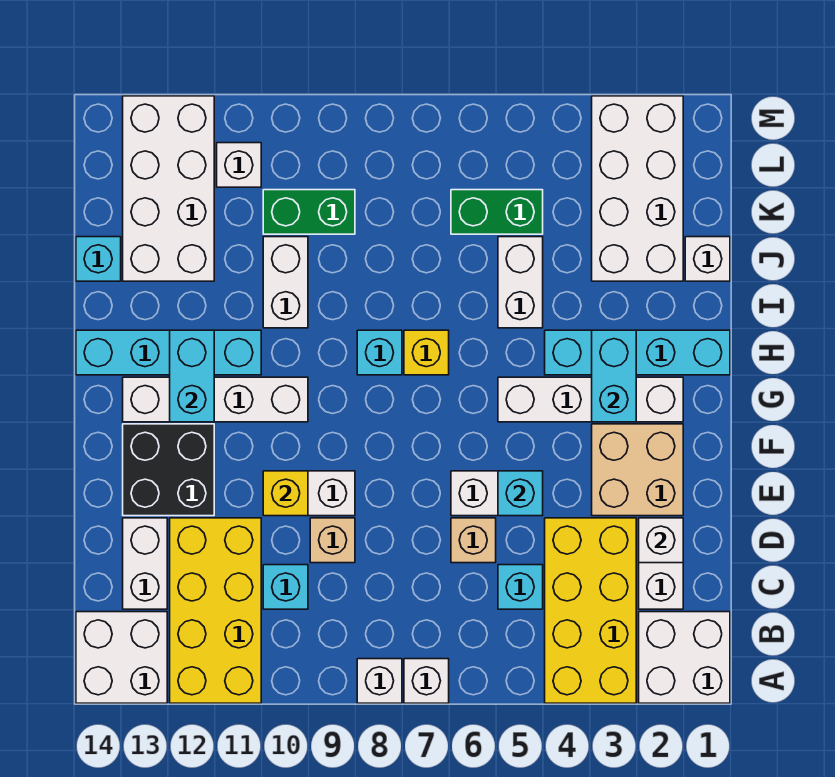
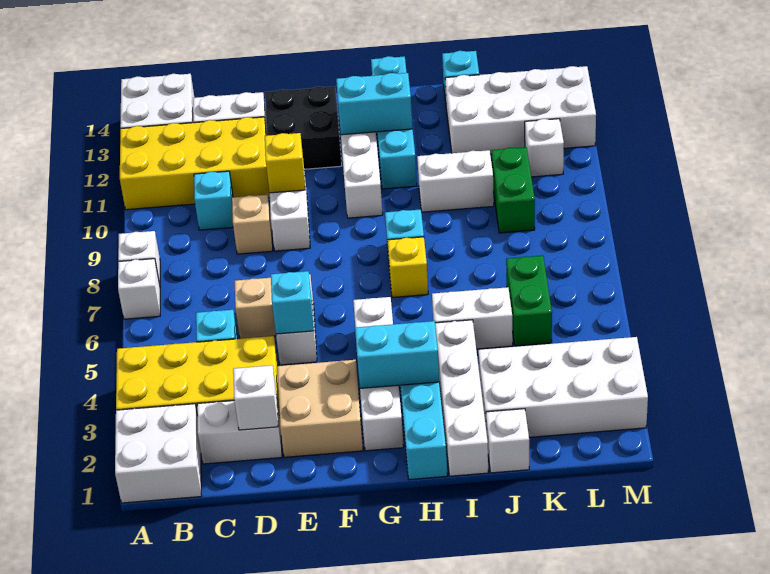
none -> white 1x4 brick [435,320,488,476]

